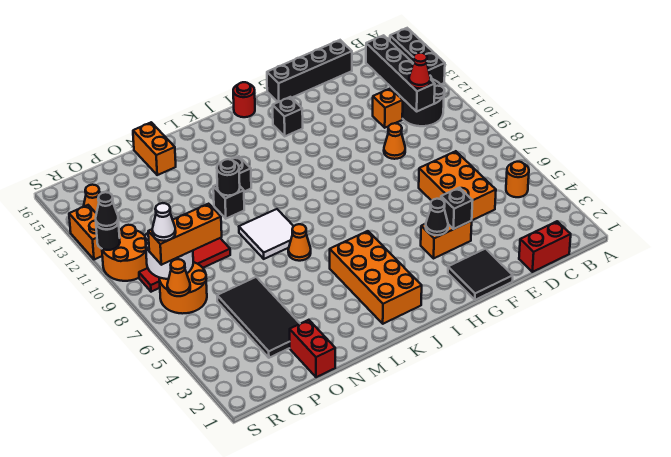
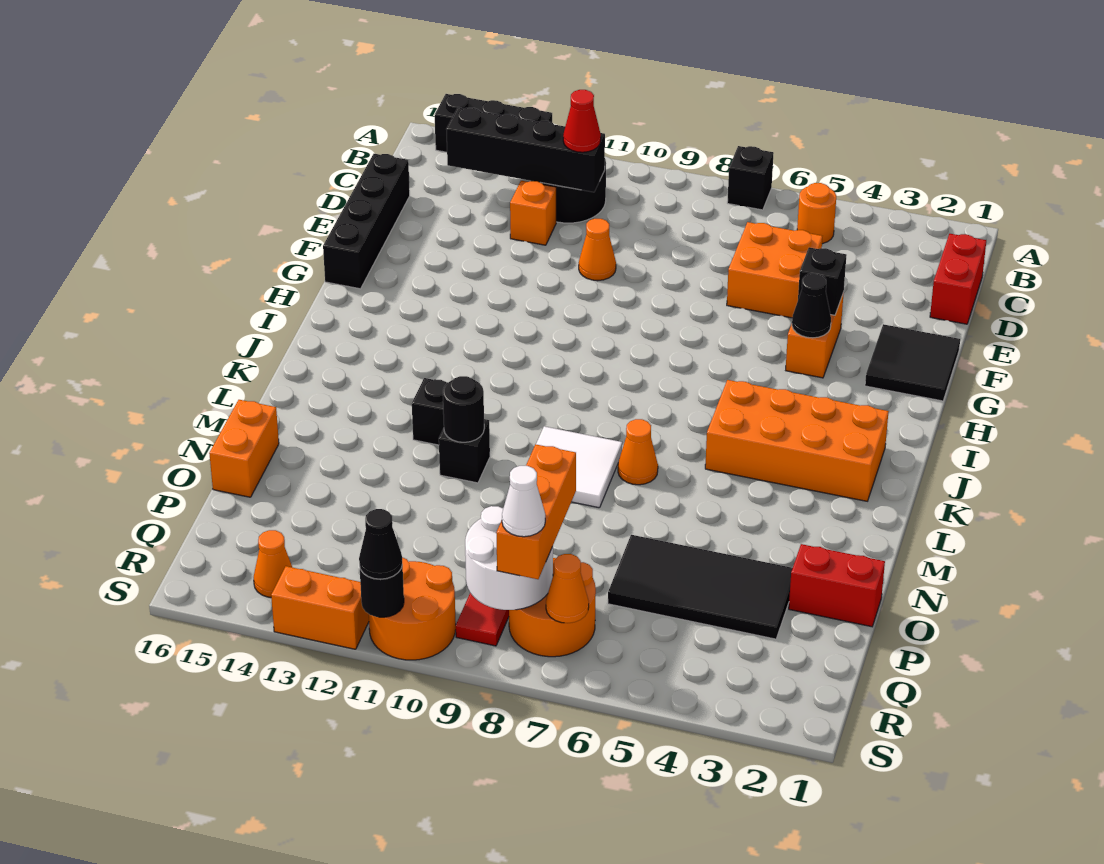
orange 2x3 brick [419,151,496,220] -> orange 2x2 brick [727,222,822,318]
black 1x1 brick [273,97,303,136] -> black 1x1 brick moved to [727,146,774,210]
red 1x1 round brick [233,82,255,117] -> none
orange 1x2 brick [133,122,176,175] -> orange 1x2 brick turned to [209,400,279,497]

